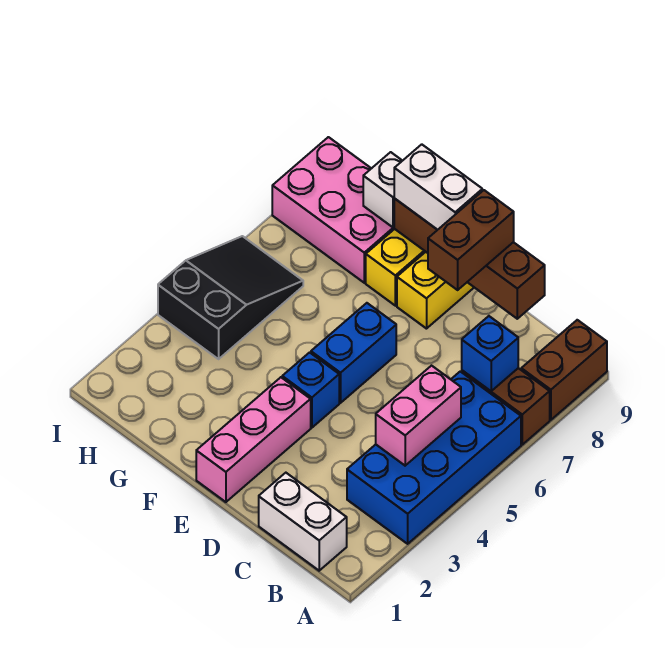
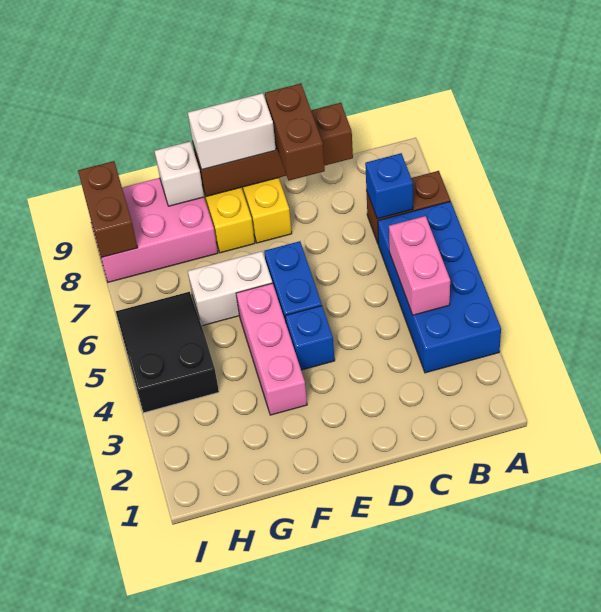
brown 1x2 brick [521,320,607,420] -> brown 1x2 brick moved to [78,161,138,257]
white 1x2 brick [259,473,347,571] -> white 1x2 brick moved to [188,251,272,326]
pink 1x3 brick [196,377,311,502] -> pink 1x3 brick moved to [236,283,307,415]

